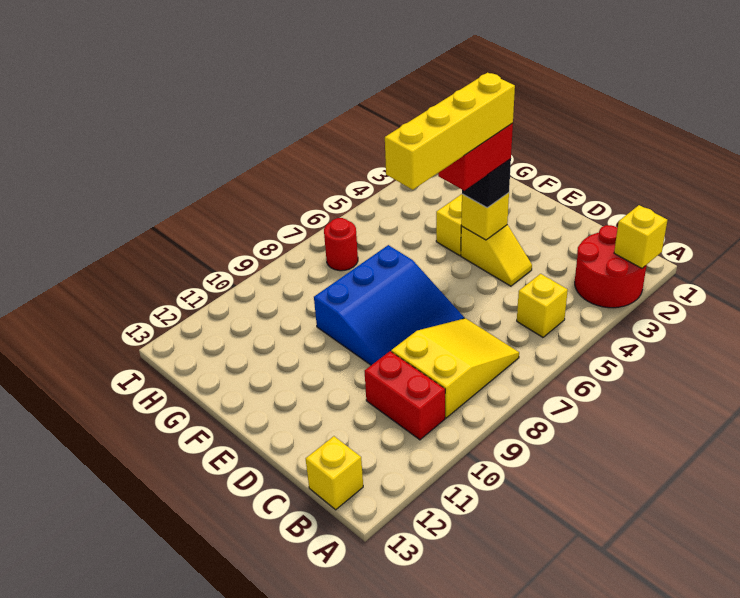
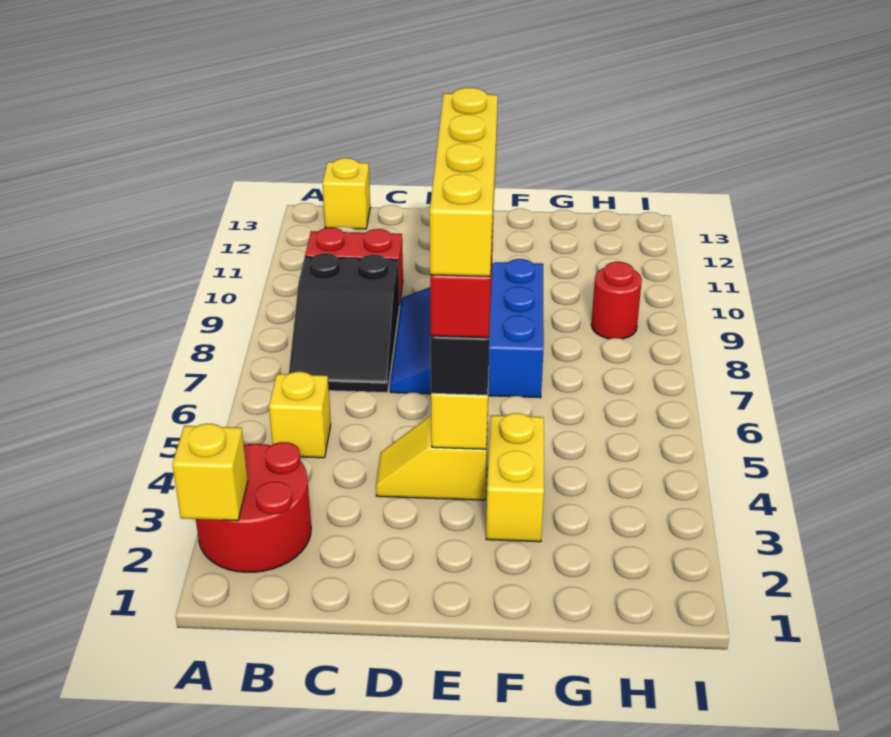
yellow 2x3 slope [391,318,519,418] -> black 2x3 slope [289,253,399,393]
red 1x1 round brick [324,218,358,271] -> red 1x1 round brick moved to [591,262,642,339]

